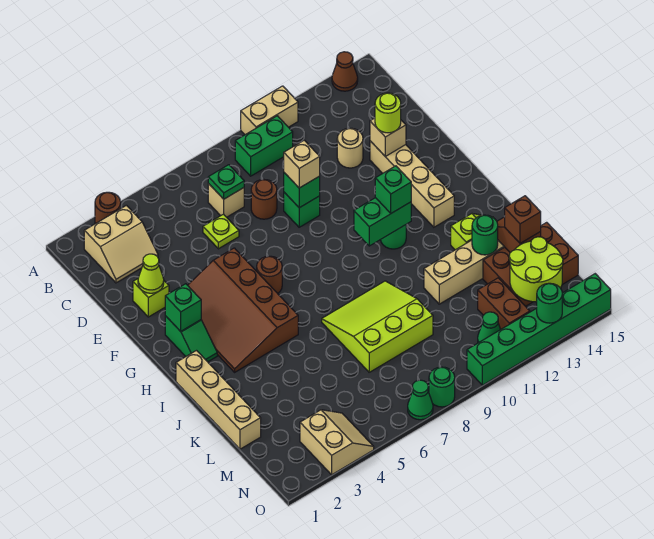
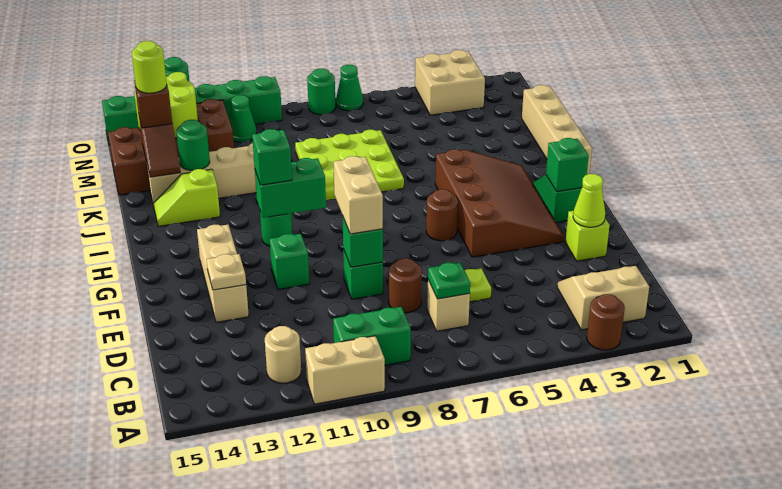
brown 1x1 cone [332,52,358,91] -> none
tan 1x1 round brick [337,128,363,168] -> tan 1x1 round brick moved to [265,326,301,383]
tan 1x1 brick [284,140,320,188] -> tan 1x2 brick [334,156,383,234]
tan 1x4 brick [370,141,454,227] -> tan 1x3 brick [197,225,249,322]
tan 1x1 brick [370,118,406,156] -> tan 1x1 plate [206,254,246,290]
lime 1x1 round brick [375,93,401,133] -> lime 1x1 round brick moved to [132,41,167,93]
none -> green 1x1 brick [270,234,309,289]
lime 3x3 slope [322,281,433,372] -> lime 3x3 plate [295,130,404,200]
tan 2x2 slope [300,410,374,475] -> tan 2x2 brick [415,50,485,115]

